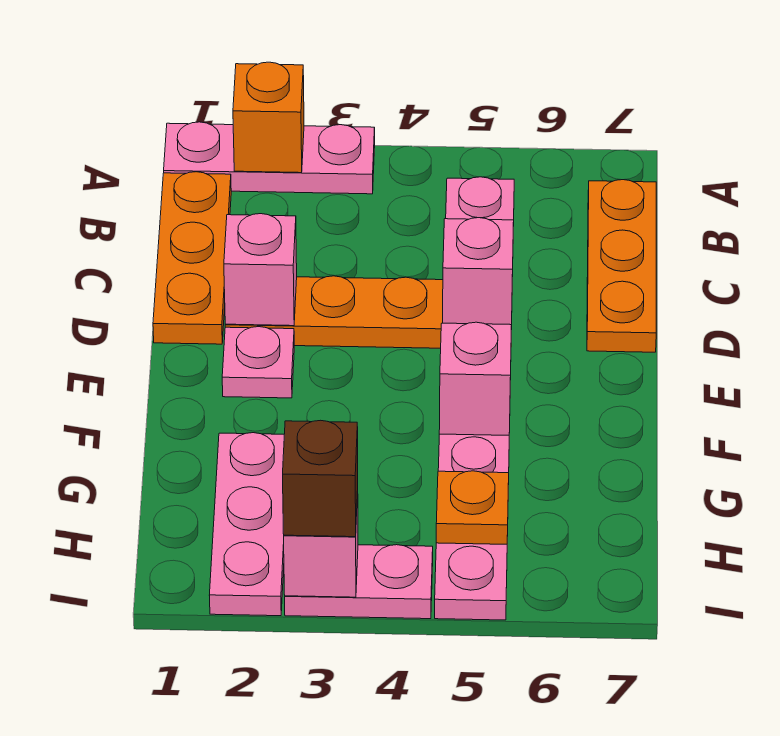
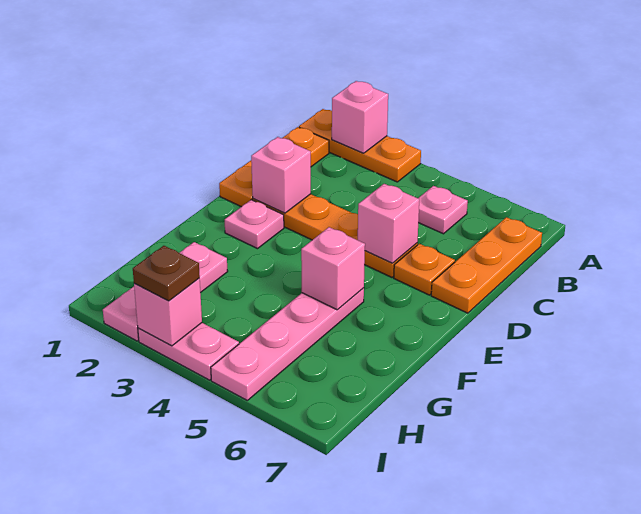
pink 1x3 plate [164,122,375,194] -> orange 1x3 plate [299,109,421,182]
orange 1x1 brick [233,62,304,173] -> pink 1x1 brick [332,81,388,153]
orange 1x1 plate [436,471,509,544] -> orange 1x1 plate moved to [394,244,455,295]
brown 1x1 brick [283,420,358,537] -> brown 1x1 plate [133,246,200,301]

